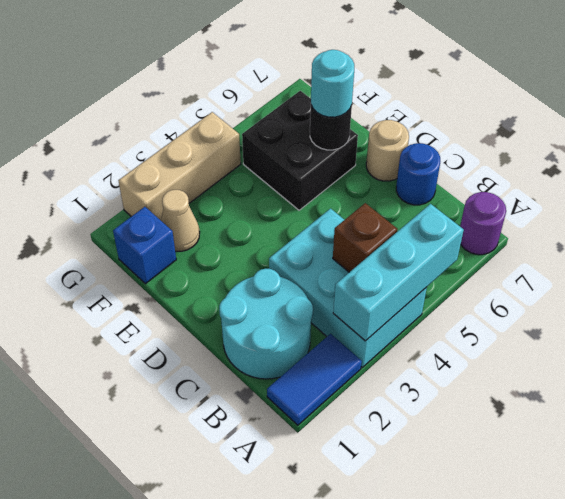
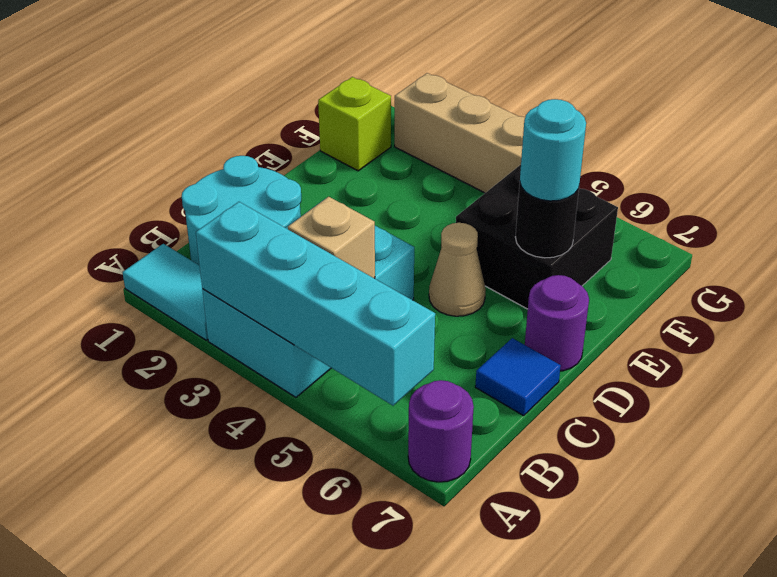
blue 1x2 tile [267,334,362,425] -> cyan 1x2 tile [123,244,208,340]
cyan 1x3 brick [333,204,464,341] -> cyan 1x4 brick [196,202,435,406]
brown 1x1 brick [333,203,397,272] -> tan 1x1 brick [288,197,375,278]
blue 1x1 round brick [396,143,440,205] -> blue 1x1 tile [475,338,561,416]
tan 1x1 round brick [366,120,409,181] -> purple 1x1 round brick [525,275,589,371]
blue 1x1 brick [113,207,176,284] -> lime 1x1 brick [318,77,391,171]
tan 1x1 cone [161,190,200,251] -> tan 1x1 cone moved to [429,223,486,316]

